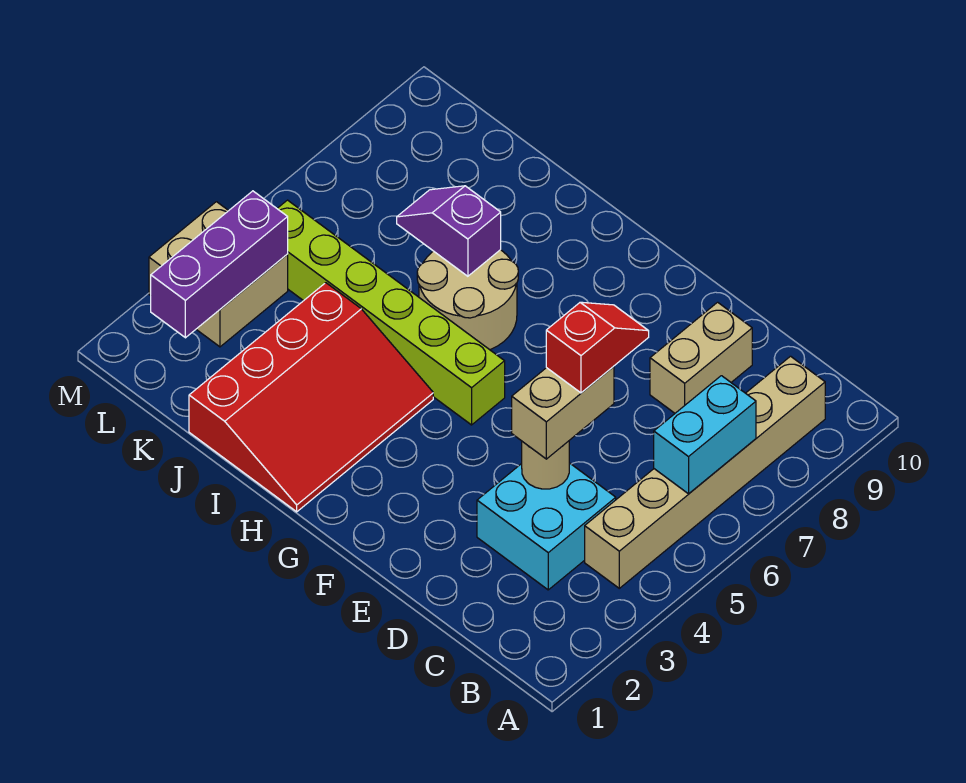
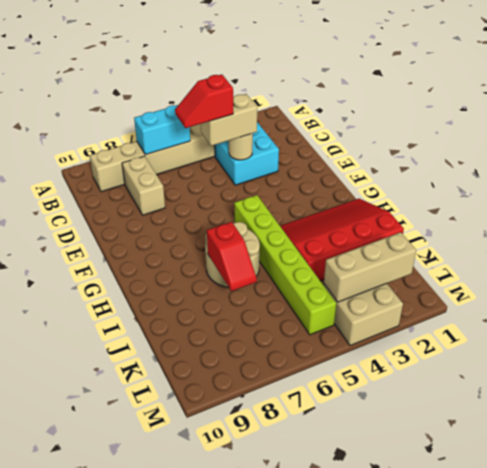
tan 1x2 brick [650,302,752,413] -> tan 1x2 brick turned to [122,156,165,215]
purple 1x2 slope [397,186,501,276] -> red 1x2 slope [207,222,257,291]
purple 1x3 brick [151,191,288,338] -> tan 1x3 brick [324,232,416,302]

